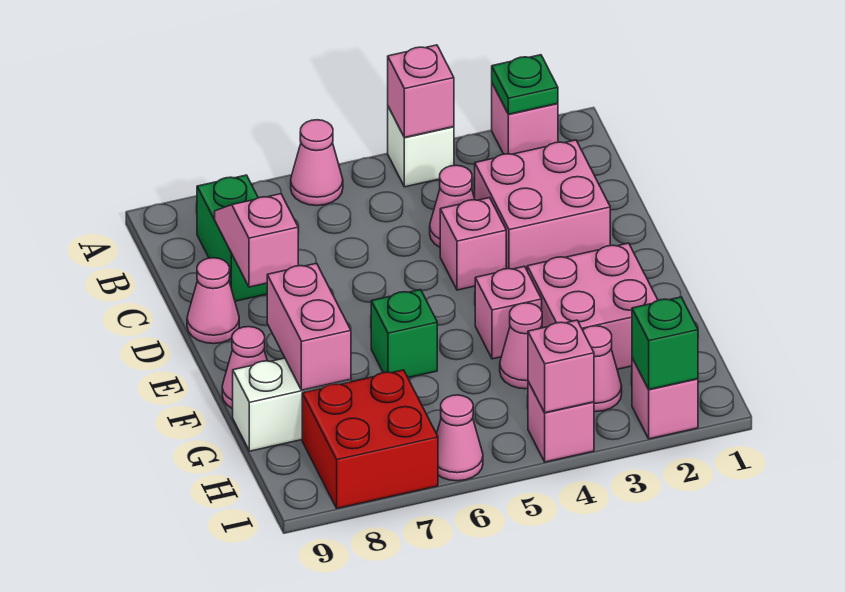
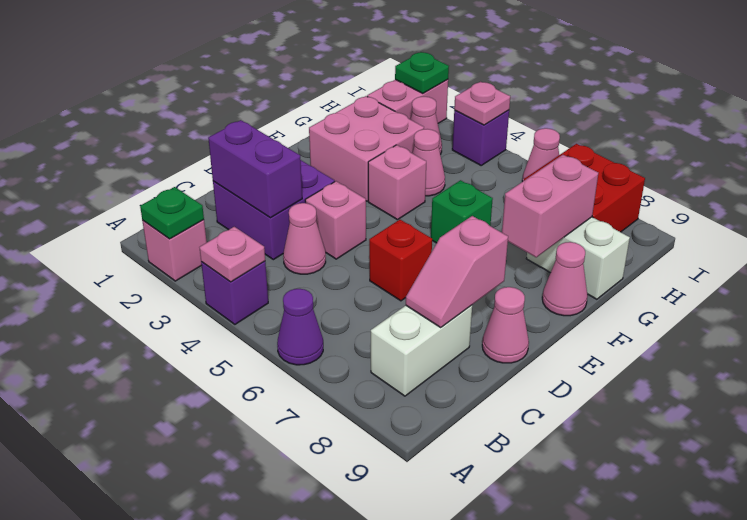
white 1x1 brick [388,107,454,187] -> purple 1x1 brick [201,261,268,324]
pink 1x1 brick [388,45,454,137] -> pink 1x1 plate [199,227,265,282]
pink 1x1 cone [291,120,343,206] -> purple 1x1 cone [277,289,323,365]
green 1x2 brick [197,175,267,301] -> white 1x2 brick [371,305,472,396]
pink 2x2 brick [475,140,610,270] -> purple 2x2 brick [213,160,335,260]
none -> purple 1x2 brick [208,120,302,218]
none -> red 1x1 brick [369,220,432,301]
pink 1x1 brick [632,358,698,439] -> pink 1x2 brick [367,79,448,123]
green 1x1 brick [632,297,698,389] -> green 1x1 plate [395,52,449,93]
pink 1x1 brick [528,382,594,462] -> purple 1x1 brick [452,110,509,165]
pink 1x1 brick [528,320,594,413] -> pink 1x1 plate [454,82,510,125]

